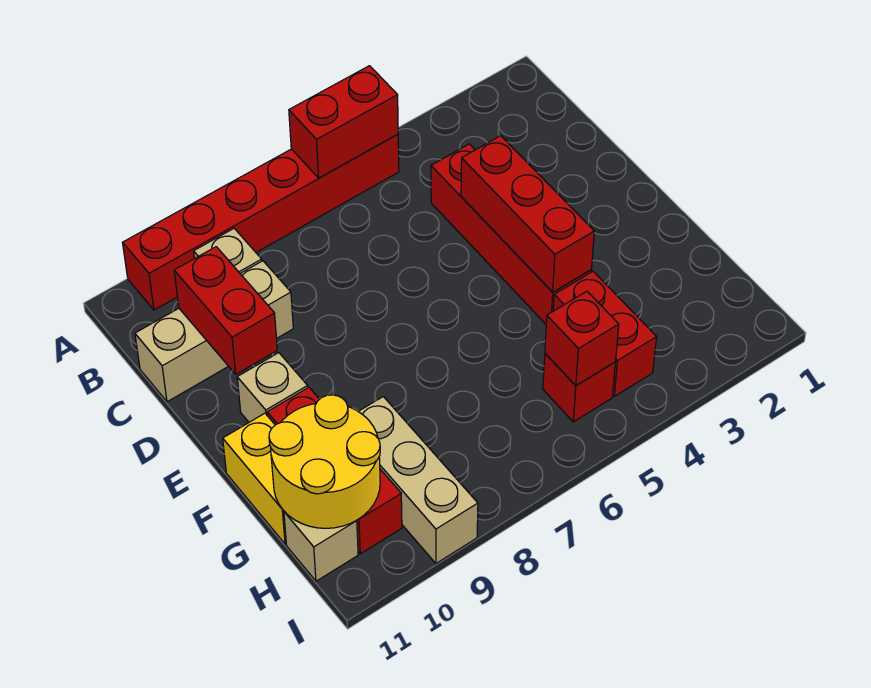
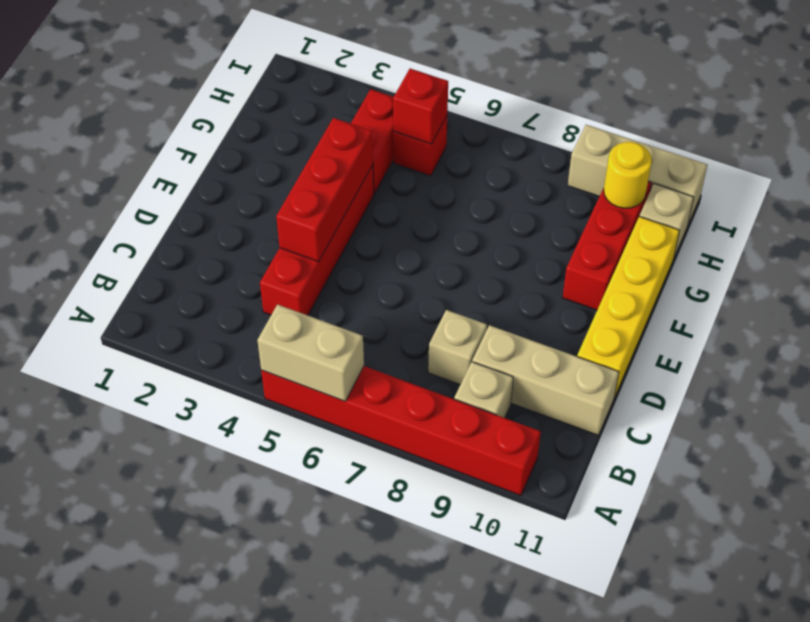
red 1x2 brick [289,66,398,178] -> tan 1x2 brick [257,305,364,401]
red 1x2 brick [174,247,277,374] -> none
tan 1x1 brick [237,353,308,422] -> tan 1x1 brick moved to [428,310,487,385]
yellow 1x2 brick [223,413,286,544] -> yellow 1x4 brick [577,216,680,398]
tan 1x3 brick [358,397,478,563] -> tan 1x3 brick turned to [568,125,707,224]
yellow 2x2 round brick [269,395,380,528] -> yellow 1x1 round brick [604,142,652,208]

